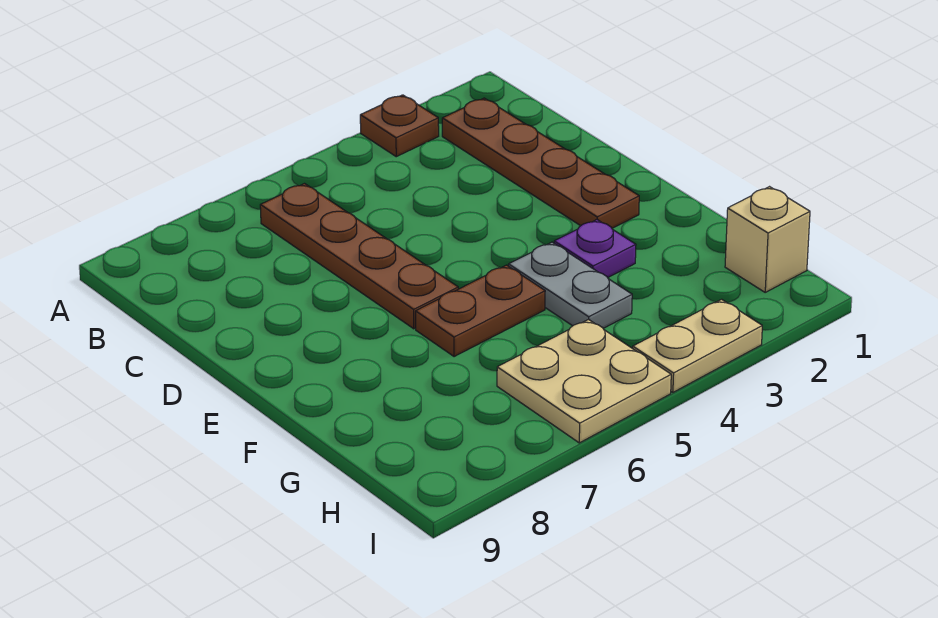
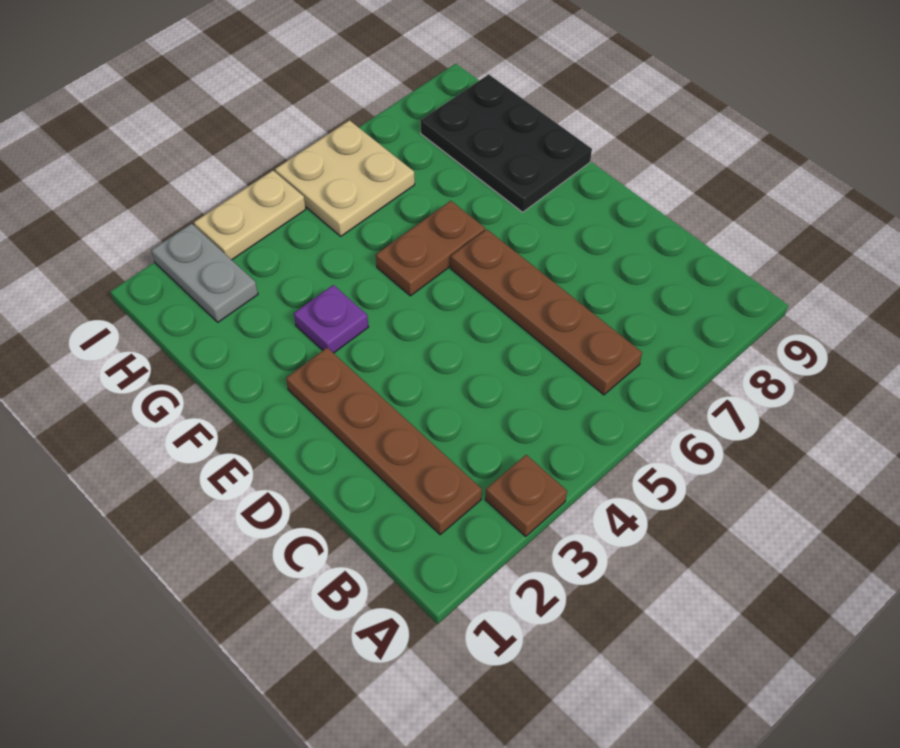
grey 1x2 plate [509,242,632,328] -> grey 1x2 plate moved to [151,224,258,322]
none -> black 2x3 plate [420,74,592,212]
tan 1x1 brick [725,187,810,292] -> none

